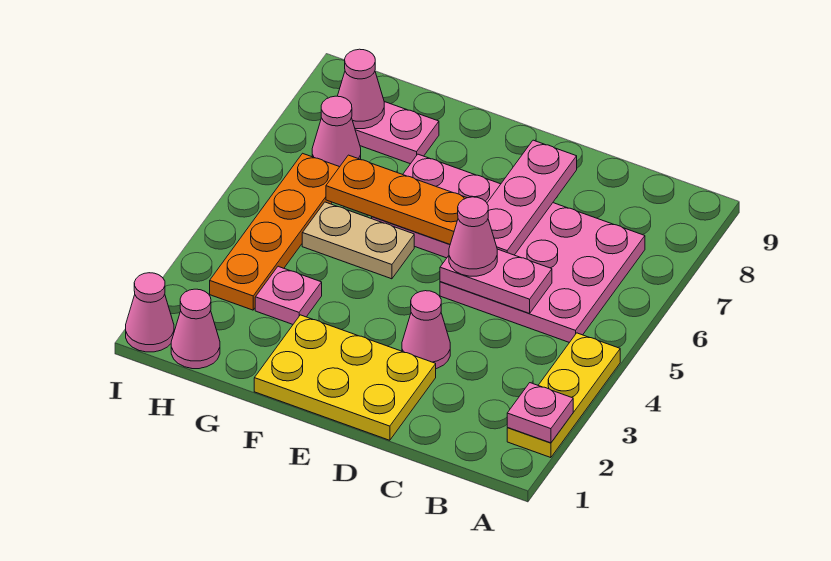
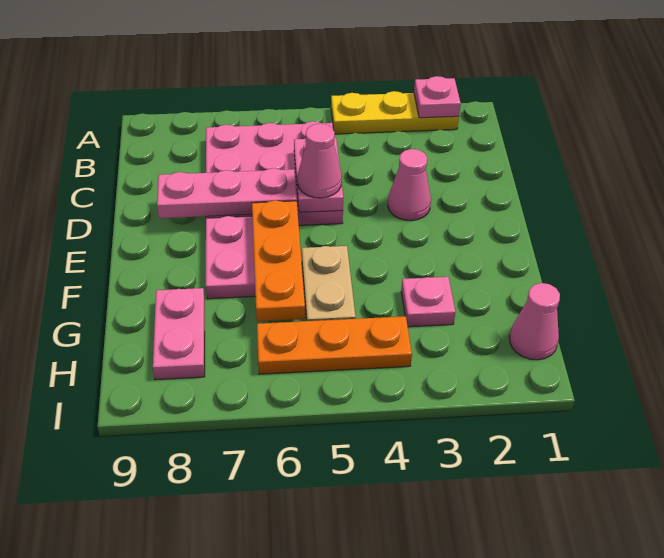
yellow 2x3 plate [254,315,436,440] -> none
orange 1x4 plate [210,153,339,310] -> orange 1x3 plate [257,316,412,374]
pink 1x1 cone [312,96,361,167] -> none
pink 1x1 cone [338,49,384,129] -> none
pink 1x1 cone [126,273,174,352] -> none

